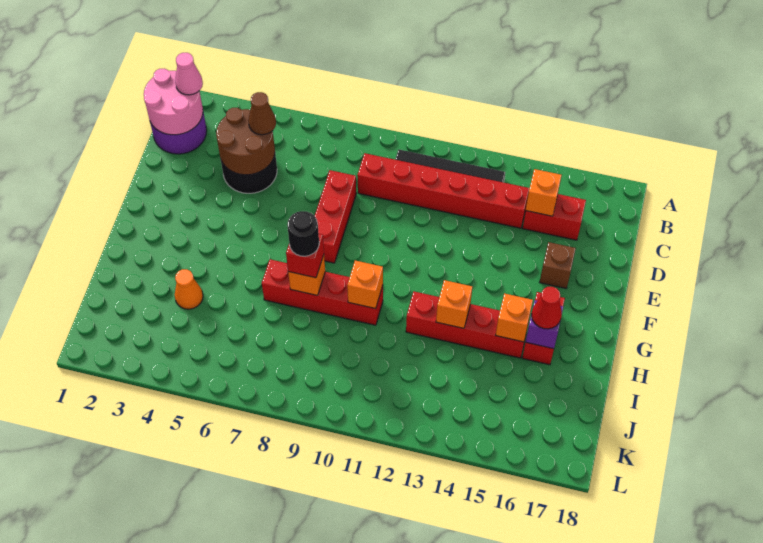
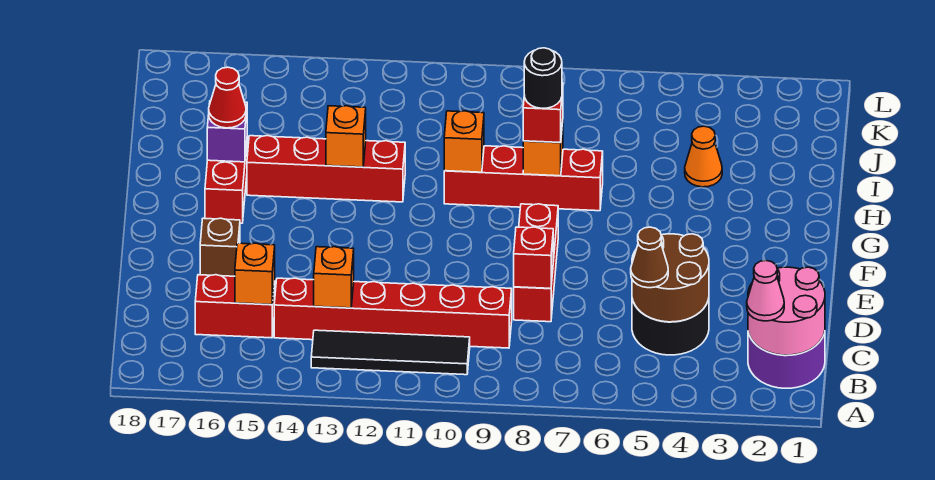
none -> red 1x1 brick [514,227,553,288]
orange 1x1 brick [495,293,533,342] -> orange 1x1 brick moved to [314,247,354,308]

